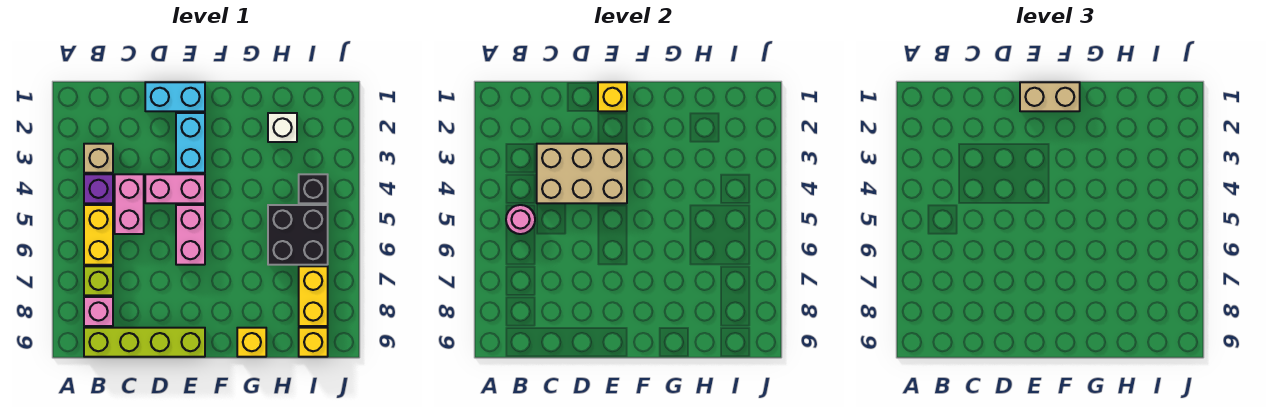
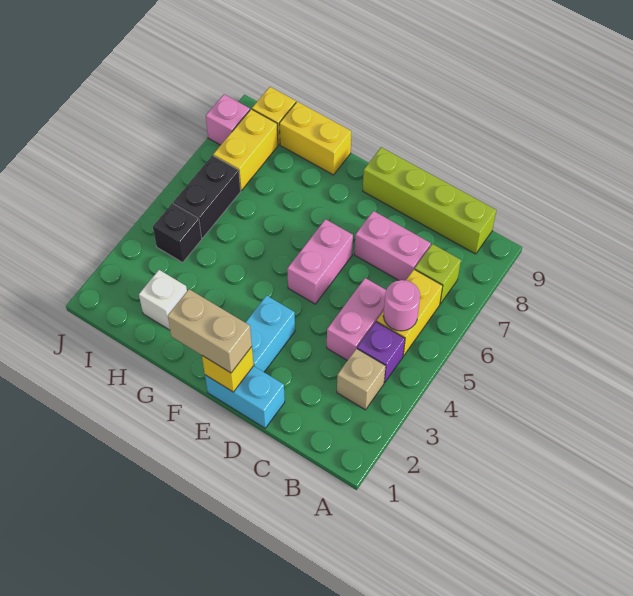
pink 1x1 brick [84,297,113,326] -> pink 1x1 brick moved to [206,94,250,145]
tan 2x3 brick [537,144,627,203] -> none
pink 1x2 brick [145,174,205,203] -> pink 1x2 brick moved to [355,211,431,280]
yellow 1x1 brick [237,328,266,357] -> yellow 1x2 brick [279,102,351,175]
black 2x2 brick [268,205,328,265] -> black 1x2 brick [173,155,241,238]

